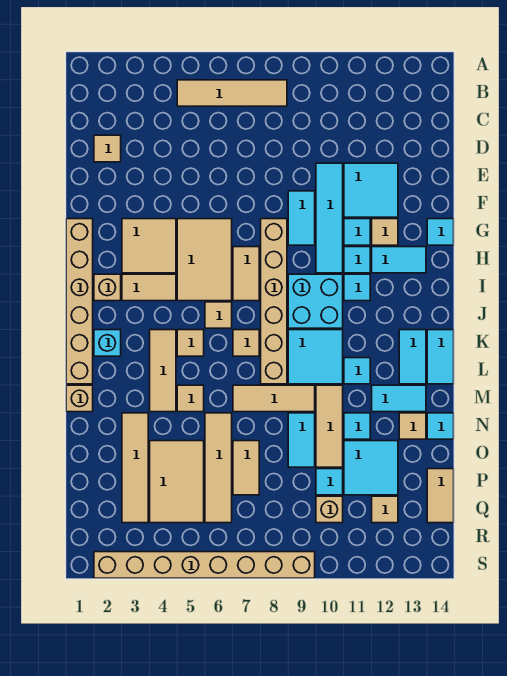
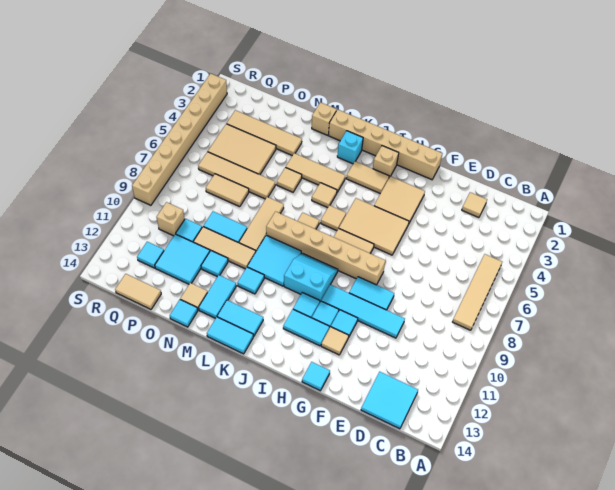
cyan 2x2 tile [344,163,398,217] -> cyan 2x2 tile moved to [361,372,418,429]
cyan 1x2 tile [372,247,426,273] -> cyan 1x2 tile turned to [283,309,329,346]
tan 1x2 tile [122,274,176,301] -> tan 1x2 tile turned to [346,161,389,193]
cyan 2x2 brick [288,274,343,328] -> cyan 2x2 slope [284,253,338,301]
tan 1x1 tile [372,496,398,523] -> cyan 1x1 tile [137,242,164,268]

